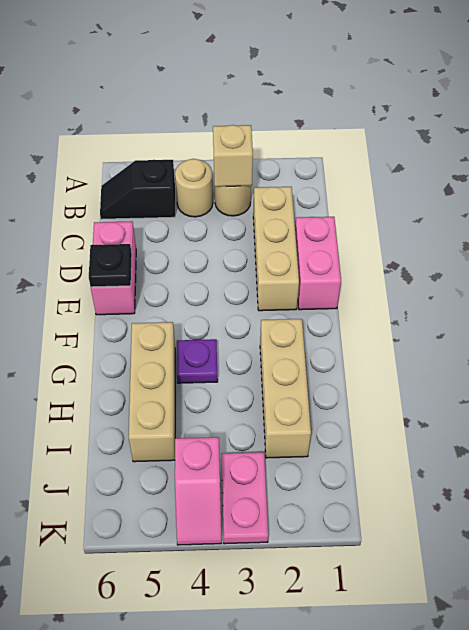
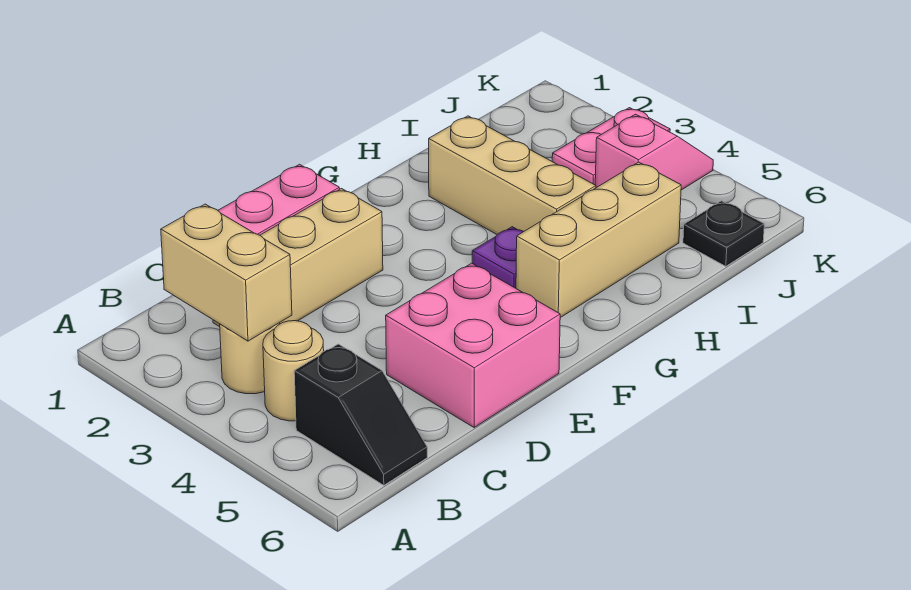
tan 1x1 brick [213,125,253,187] -> tan 1x2 brick [161,204,292,341]
pink 1x2 brick [91,221,136,315] -> pink 2x2 brick [386,263,560,427]
black 1x1 plate [89,244,132,287] -> black 1x1 plate moved to [683,201,764,266]
tan 1x3 brick [260,319,311,458] -> tan 1x3 brick turned to [429,116,596,235]

